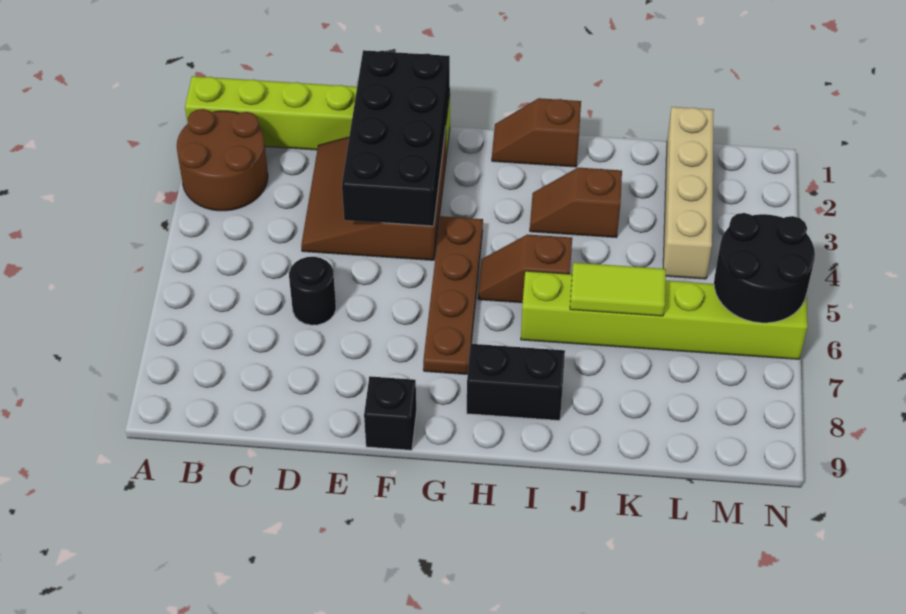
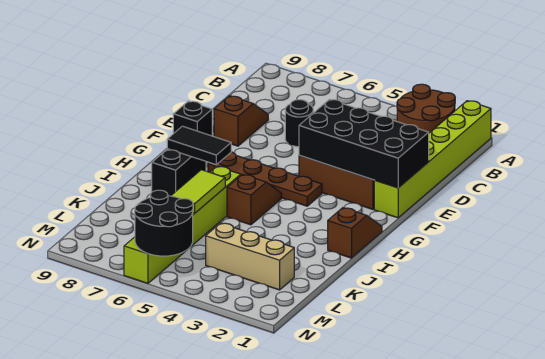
none -> black 1x2 tile [167,126,231,165]
brown 1x2 slope [530,168,622,238] -> brown 1x2 slope moved to [214,96,268,146]
tan 1x4 brick [663,107,714,279] -> tan 1x3 brick [206,223,294,290]

